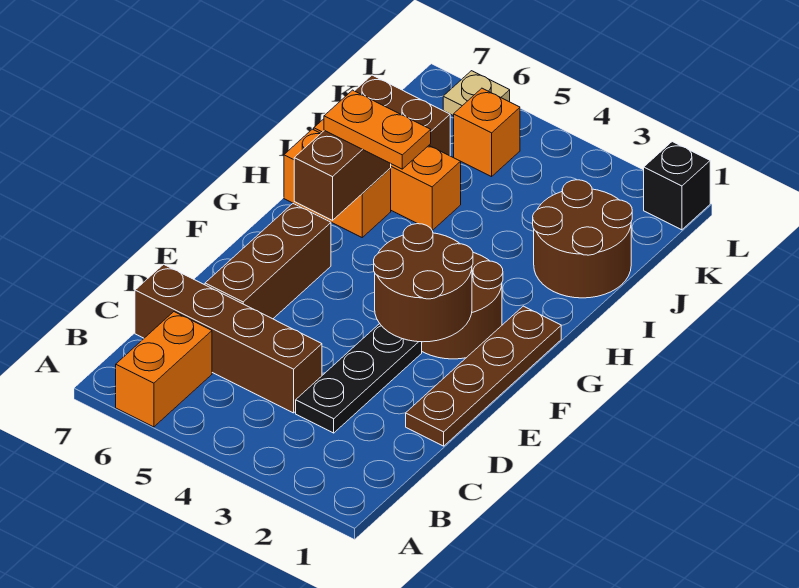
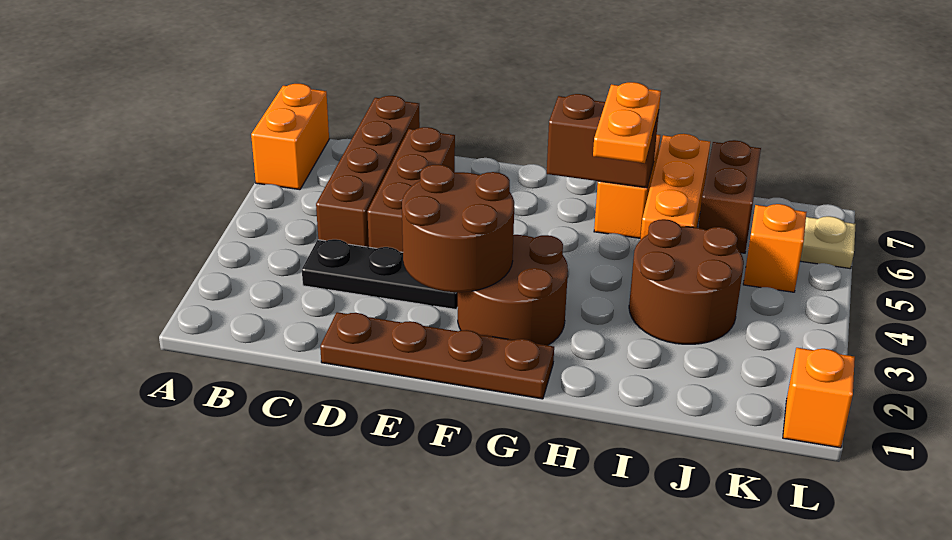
orange 1x2 brick [116,312,212,427] -> orange 1x2 brick turned to [251,84,329,190]
brown 1x3 brick [205,204,331,319] -> brown 1x3 brick turned to [367,127,455,252]
brown 2x2 round brick [533,180,632,298] -> brown 2x2 round brick moved to [629,219,744,344]
black 1x1 brick [644,142,710,230] -> orange 1x1 brick [783,348,855,448]

